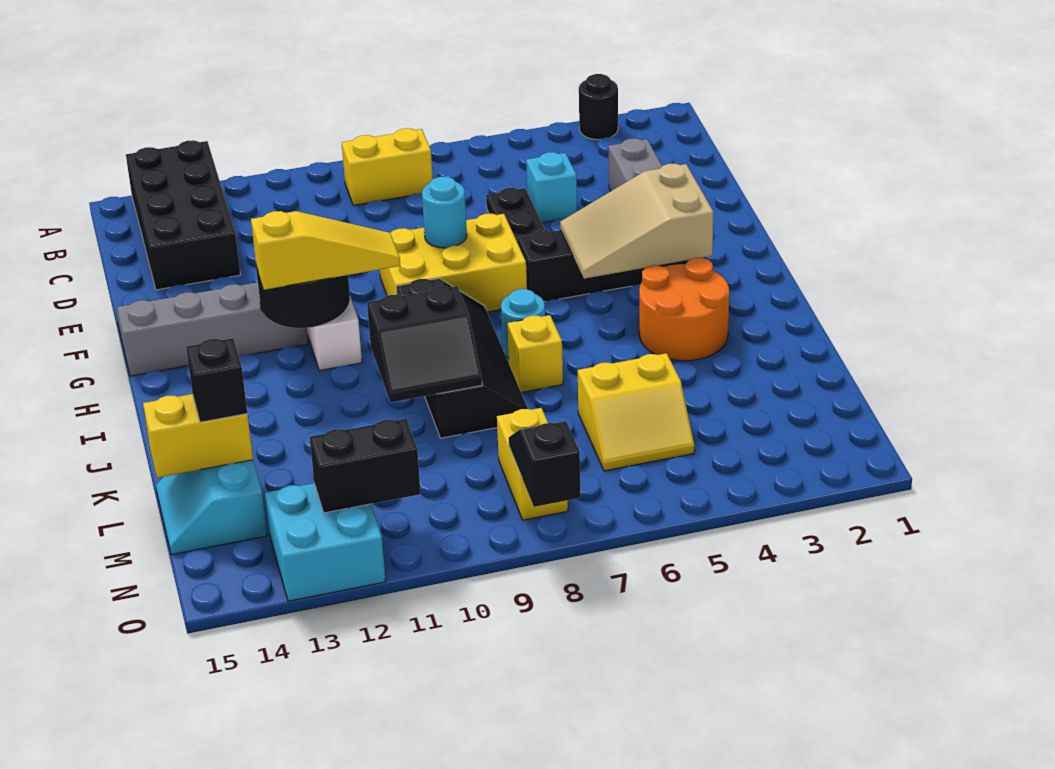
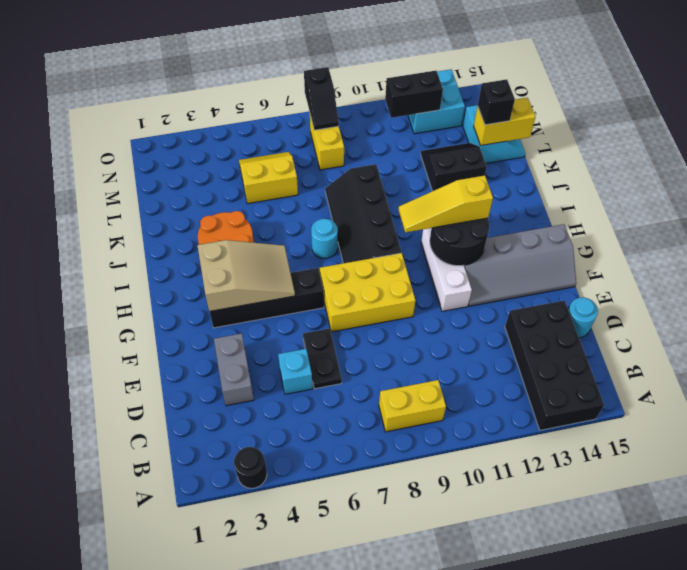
cyan 1x1 round brick [422,177,467,248] -> cyan 1x1 round brick moved to [568,297,598,338]
yellow 1x1 brick [508,315,563,392] -> none
black 2x2 slope [367,286,482,402] -> black 2x2 slope moved to [421,143,487,191]

